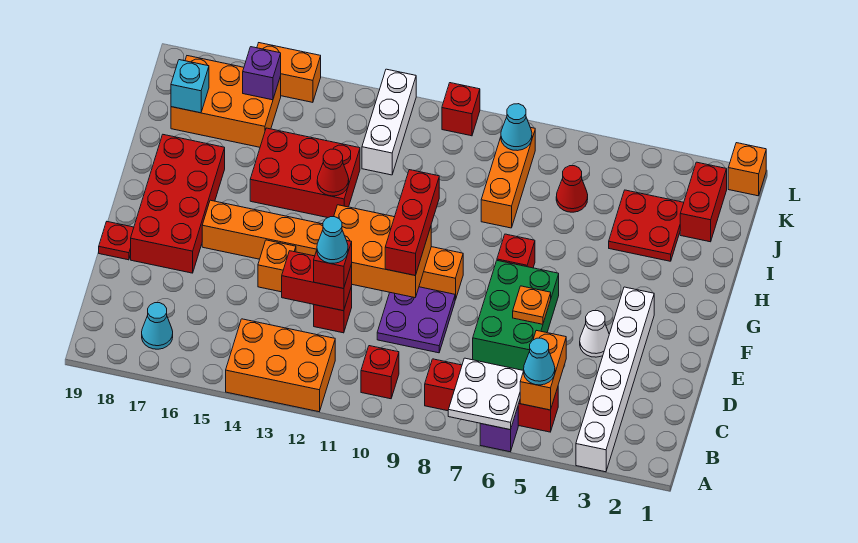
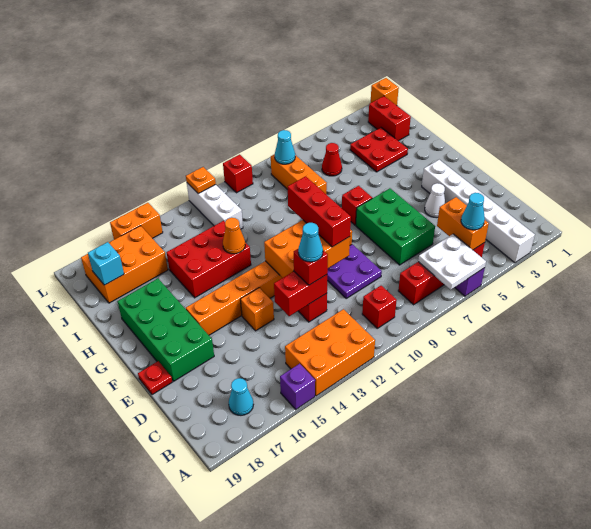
orange 1x1 plate [513,286,551,324] -> orange 1x1 plate moved to [186,167,216,193]
red 2x4 brick [131,135,225,273] -> green 2x4 brick [118,279,214,381]
red 1x1 cone [317,149,349,196] -> orange 1x1 cone [223,218,245,254]
purple 1x1 brick [243,47,281,100] -> purple 1x1 brick moved to [280,364,315,409]

